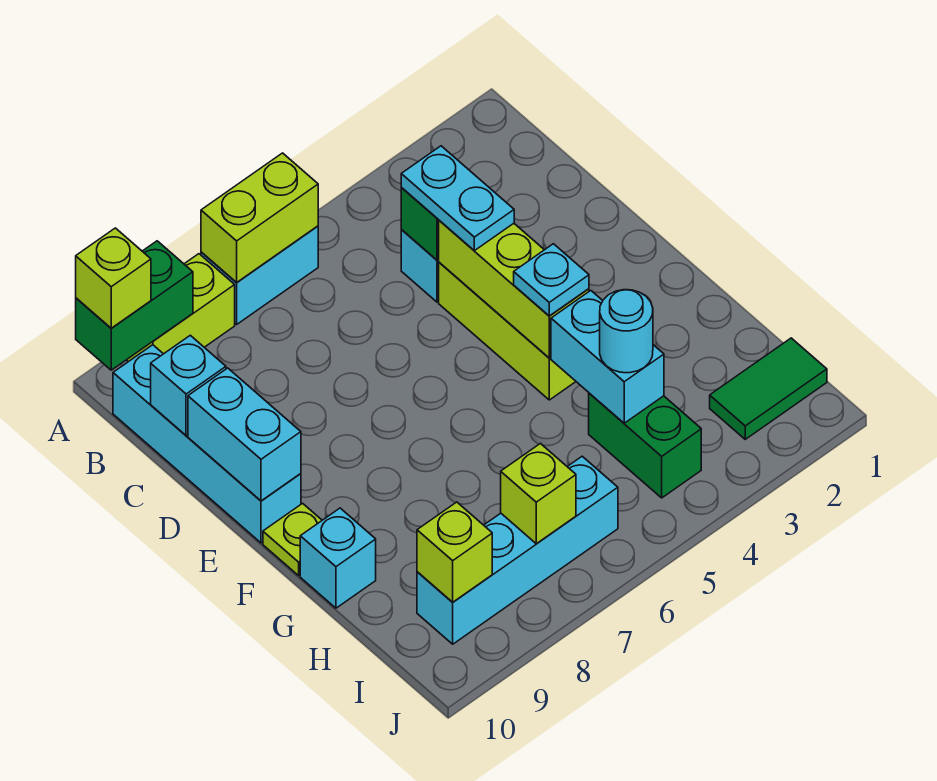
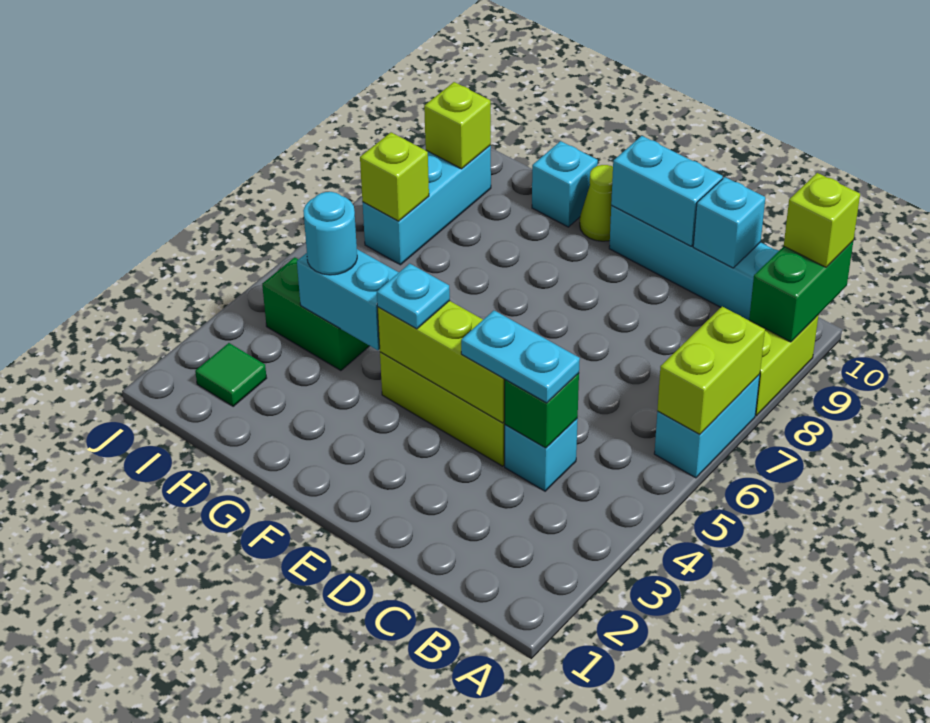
lime 1x1 plate [263,503,322,575] -> lime 1x1 cone [580,165,613,241]
green 1x2 tile [710,338,827,439] -> green 1x1 tile [195,343,267,406]
cyan 1x4 brick [417,456,618,644] -> cyan 1x3 brick [362,146,491,265]

